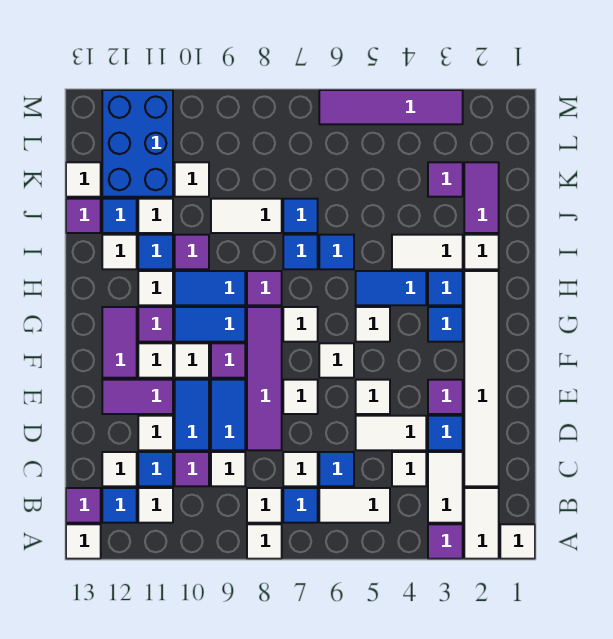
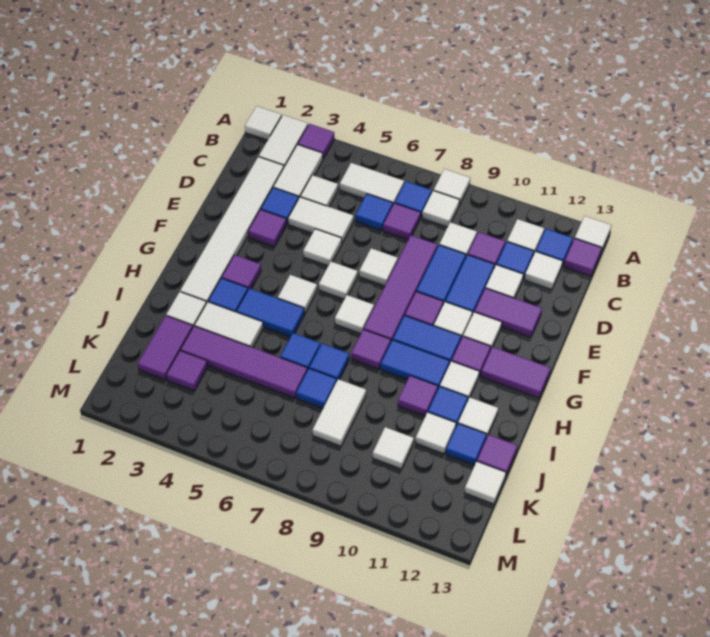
white 1x1 tile [283,452,318,486] -> purple 1x1 tile [383,203,421,240]
purple 1x2 tile [102,307,137,378] -> purple 1x2 tile turned to [481,347,550,398]
blue 1x1 tile [428,307,463,342] -> purple 1x1 tile [222,255,261,289]
white 1x2 tile [211,199,282,233] -> white 1x2 tile turned to [313,379,366,446]
blue 2x3 brick [102,90,173,197] -> none
purple 1x4 tile [319,90,463,124] -> purple 1x4 tile moved to [181,326,307,398]

